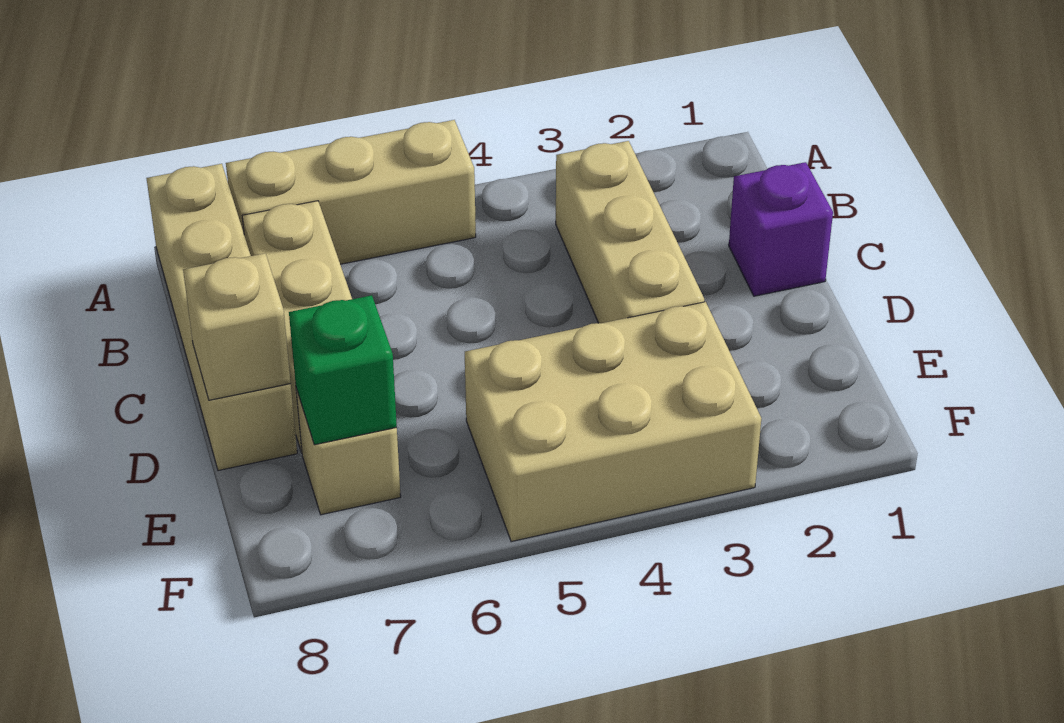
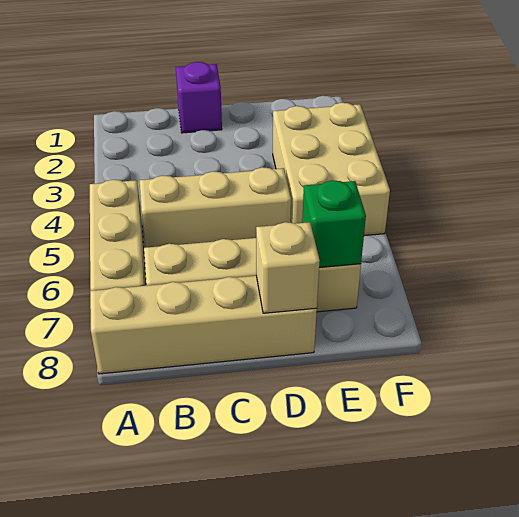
tan 1x3 brick [556,141,704,323] -> tan 1x3 brick moved to [140,167,291,247]

